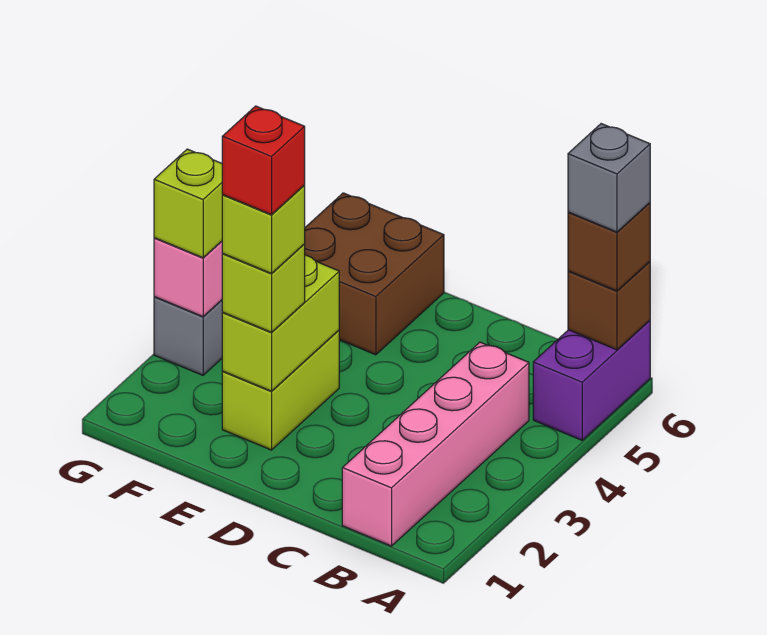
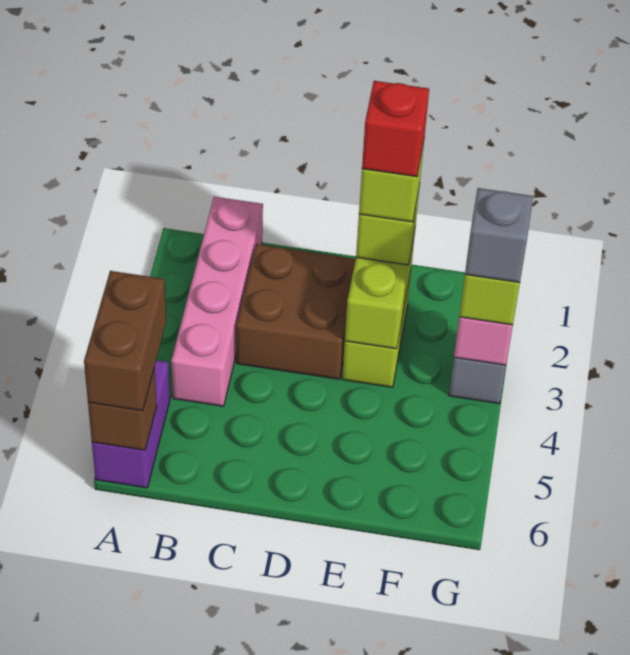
brown 1x1 brick [568,203,650,291] -> brown 1x2 brick [84,271,166,411]
grey 1x1 brick [568,124,650,232] -> grey 1x1 brick moved to [465,188,533,282]
brown 2x2 brick [305,193,444,355] -> brown 2x2 brick moved to [236,244,356,379]

